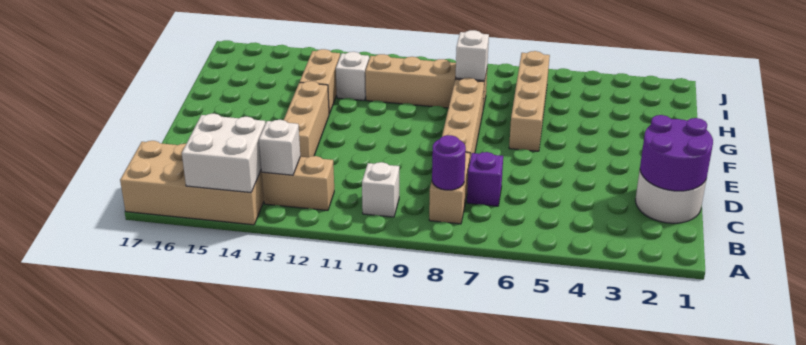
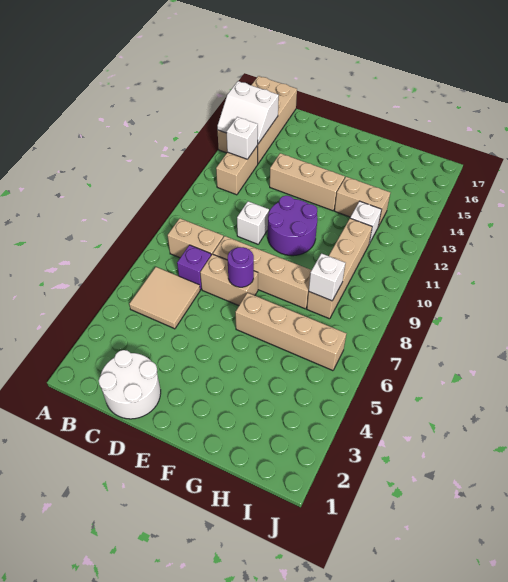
white 2x2 brick [182,114,266,193] -> white 2x2 slope [217,81,279,144]
none -> tan 2x2 tile [129,267,200,329]
purple 1x1 round brick [432,135,466,190] -> purple 1x1 round brick moved to [228,247,254,287]
white 1x1 brick [362,162,399,217] -> white 1x1 brick moved to [237,201,269,244]
purple 2x2 round brick [640,115,713,191] -> purple 2x2 round brick moved to [268,196,318,256]
none -> tan 1x2 brick [200,254,258,306]

